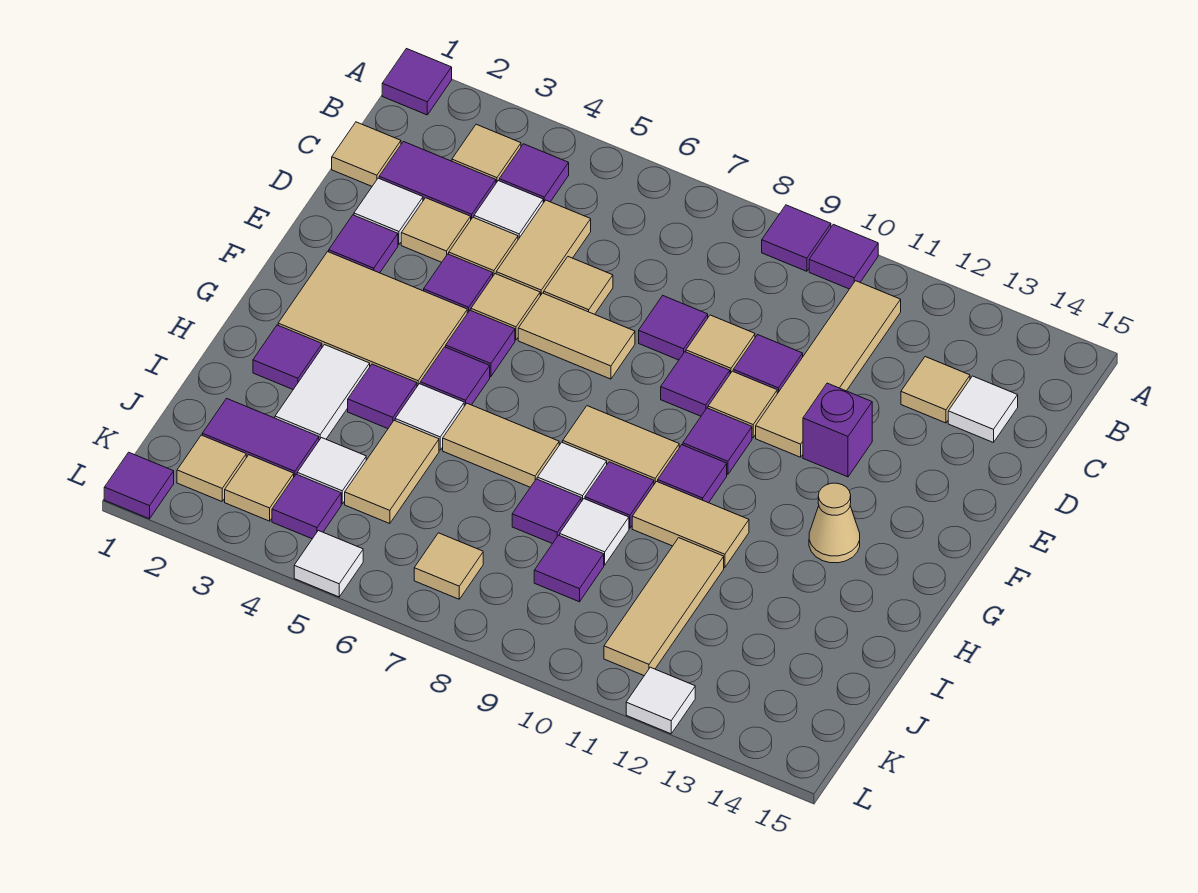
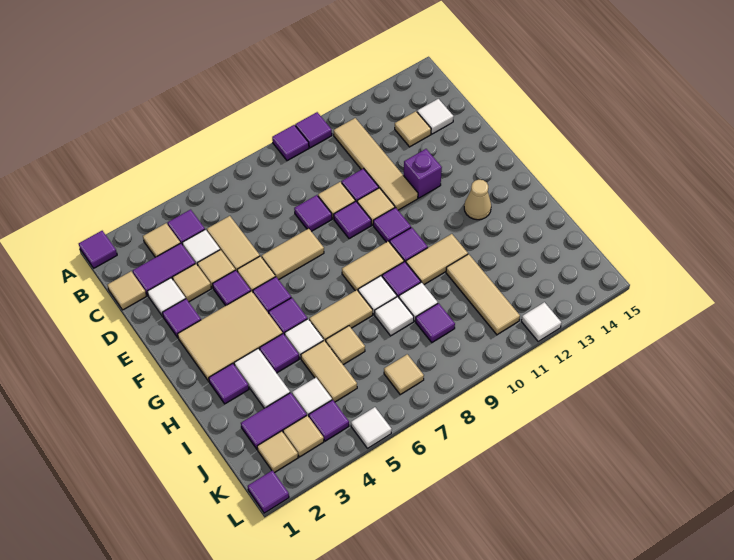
tan 1x1 tile [544,257,613,314] -> tan 1x1 tile moved to [326,326,365,365]
purple 1x1 tile [512,479,581,544] -> white 1x1 tile [375,297,414,336]

